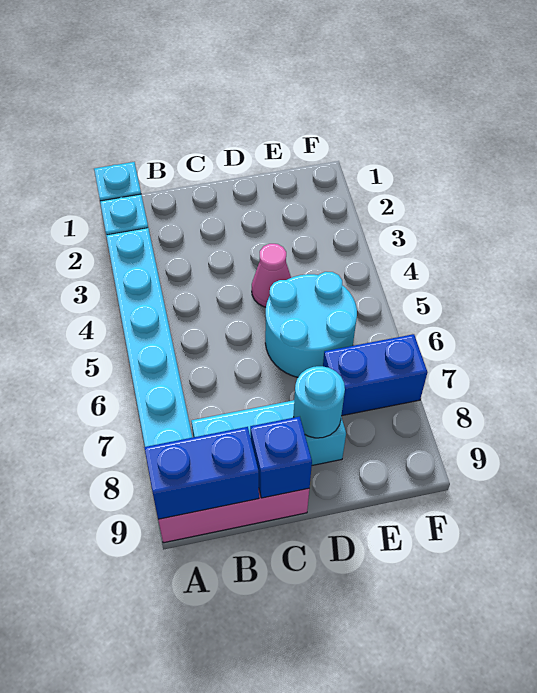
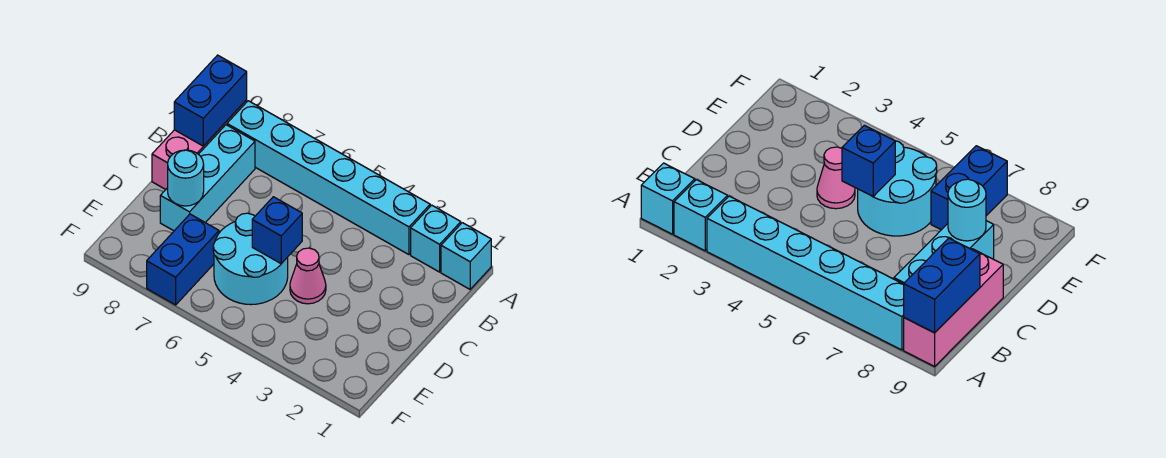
blue 1x1 brick [250,417,312,498] -> blue 1x1 brick moved to [252,197,302,264]

